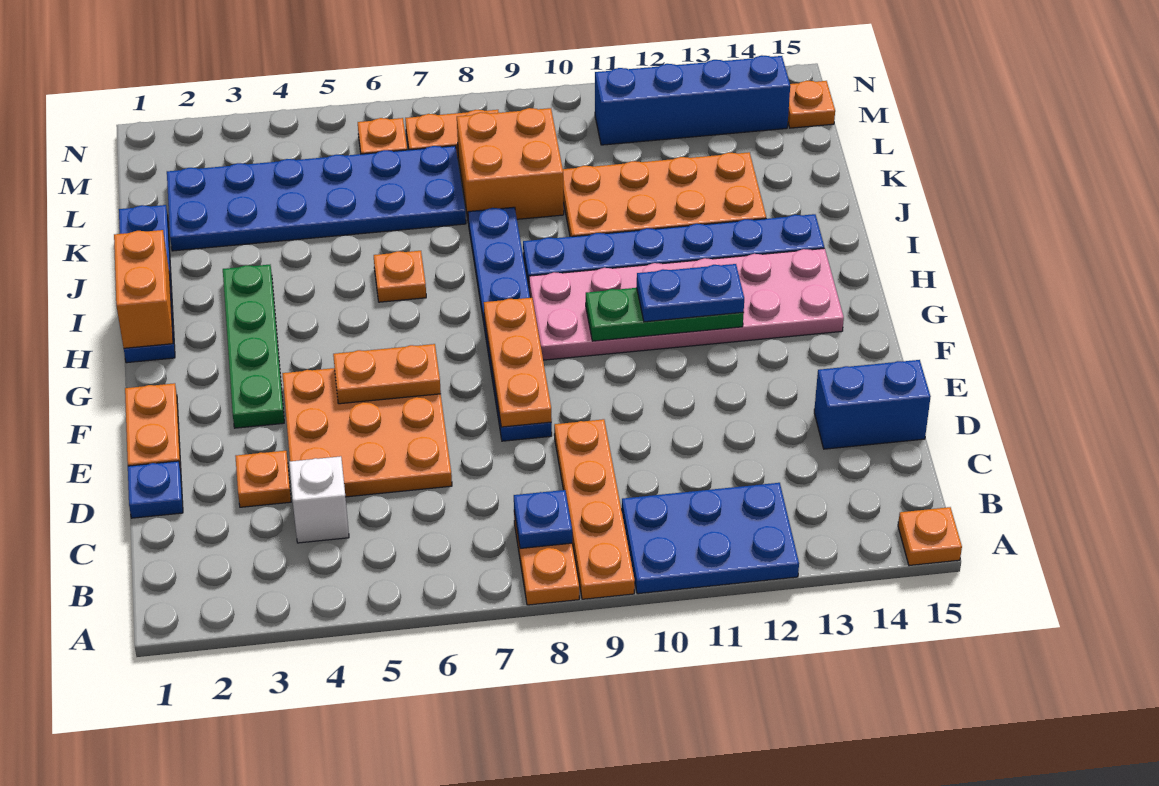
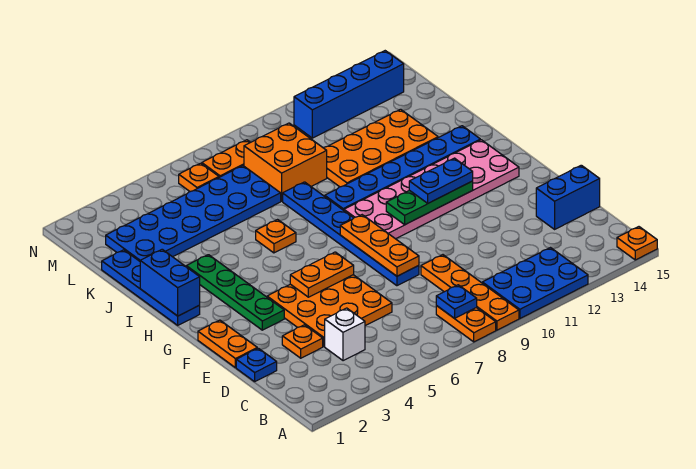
orange 1x2 brick [114,230,173,348] -> blue 1x2 brick [140,249,200,316]
orange 1x1 plate [788,81,835,128] -> none

